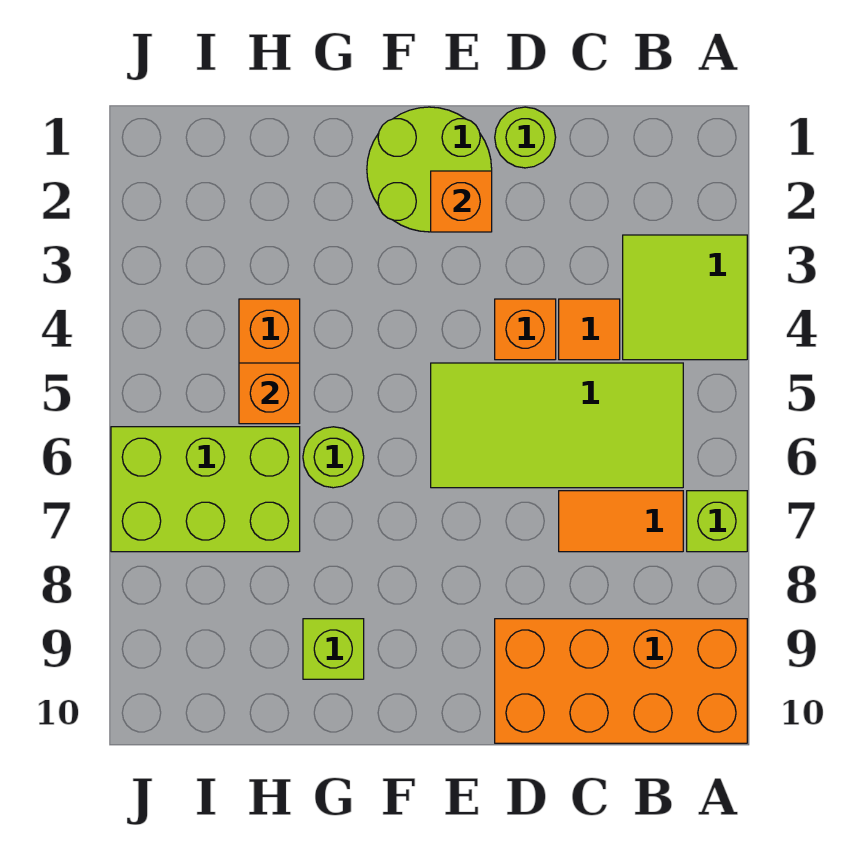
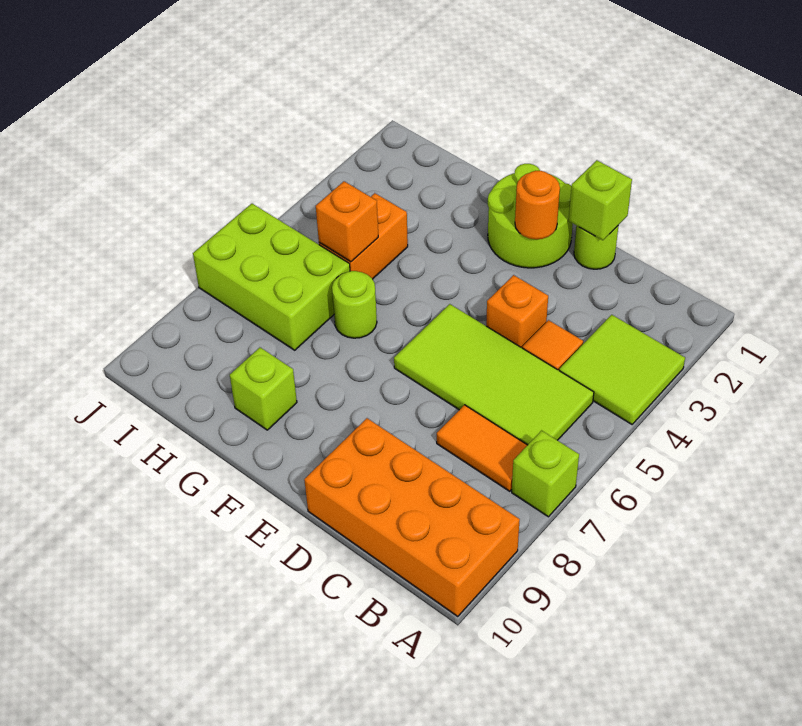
none -> lime 1x1 brick [569,160,632,240]
orange 1x1 brick [431,171,492,232] -> orange 1x1 round brick [515,171,560,239]

